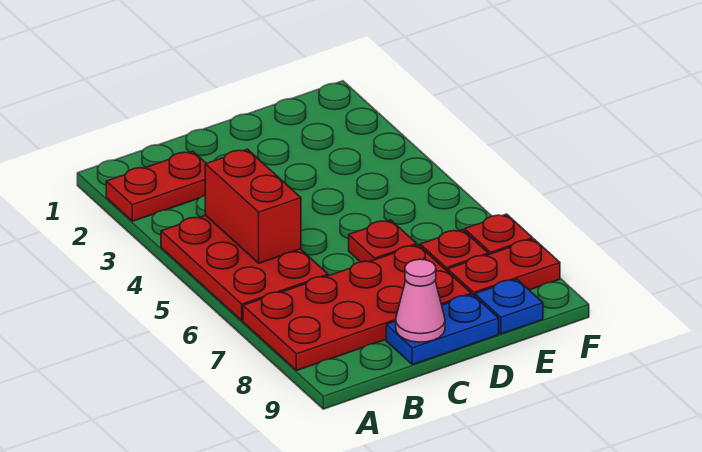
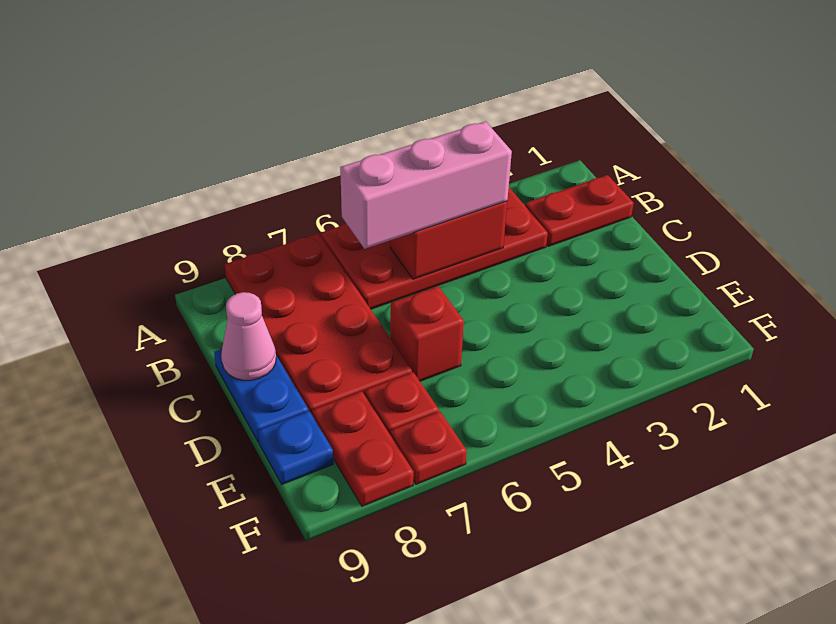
red 1x2 plate [106,151,206,221] -> red 1x2 plate turned to [525,175,634,246]
red 2x3 plate [161,215,328,321] -> red 2x4 plate [321,188,548,309]
none -> pink 1x3 brick [340,121,512,249]
red 1x1 plate [349,220,417,262] -> red 1x1 brick [390,286,464,381]

